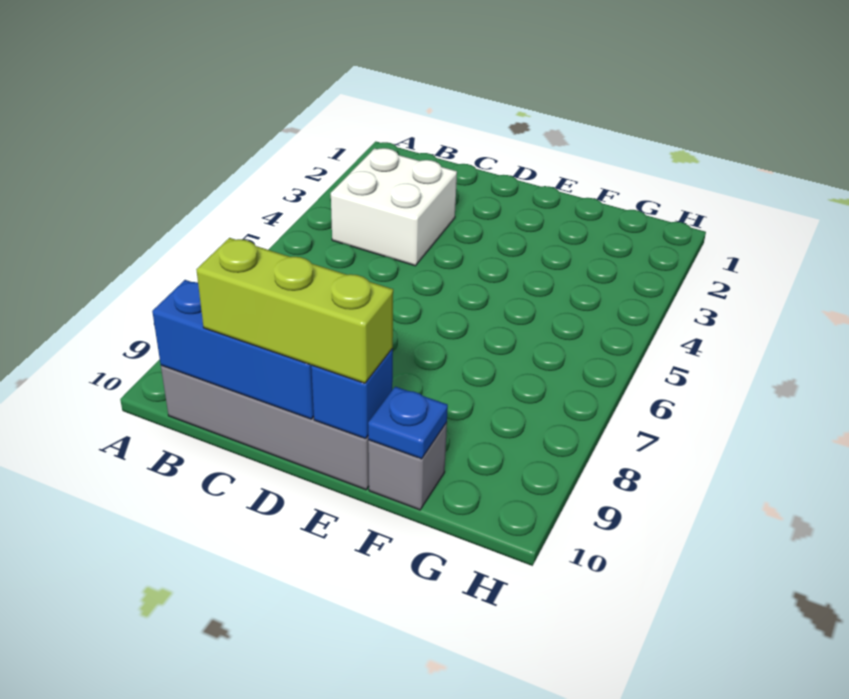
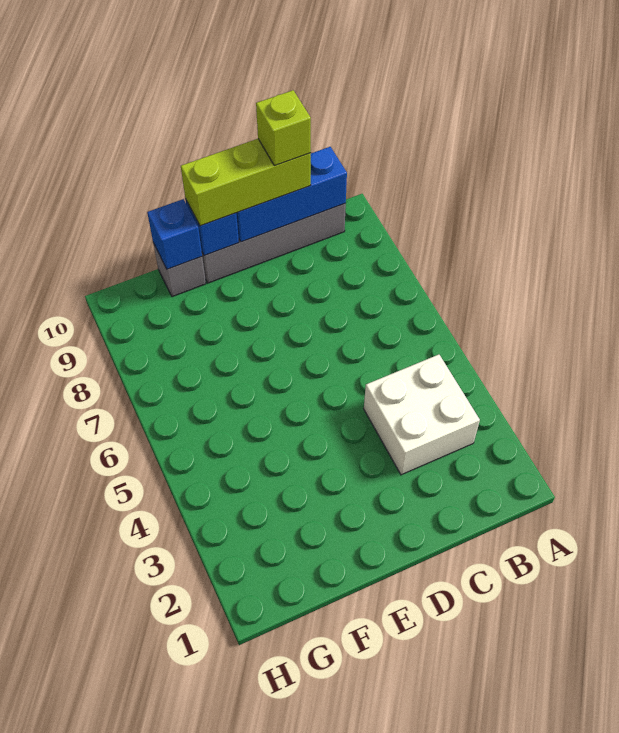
none -> lime 1x1 brick [256,90,311,166]
blue 1x1 plate [368,387,448,459] -> blue 1x1 brick [147,199,202,269]

